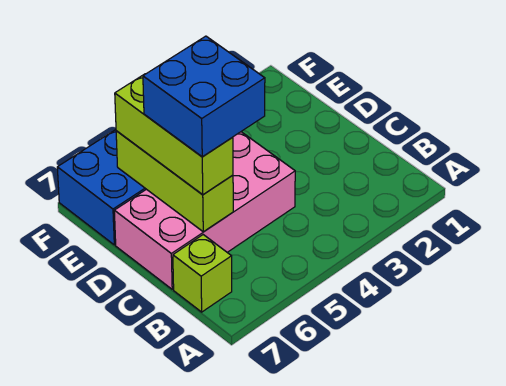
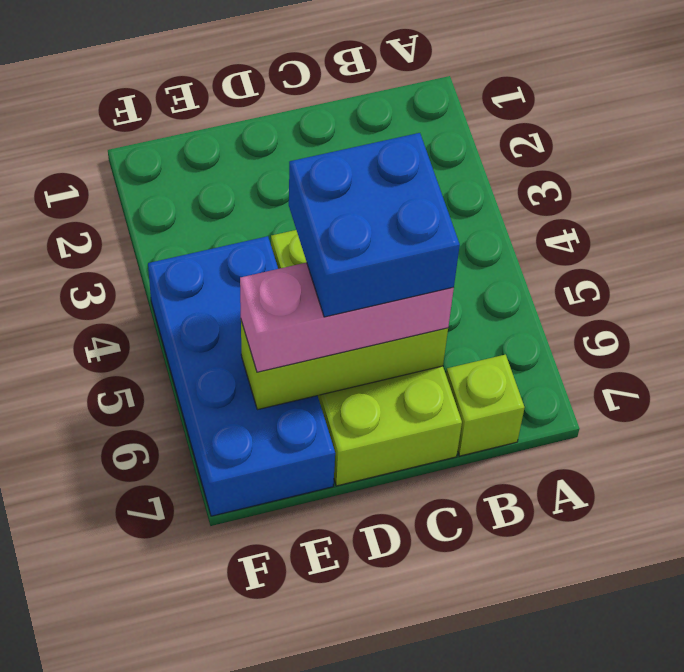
pink 2x4 brick [114,132,295,289] -> lime 2x4 brick [271,230,462,486]
lime 1x3 brick [115,74,233,195] -> pink 1x3 brick [240,263,454,372]

